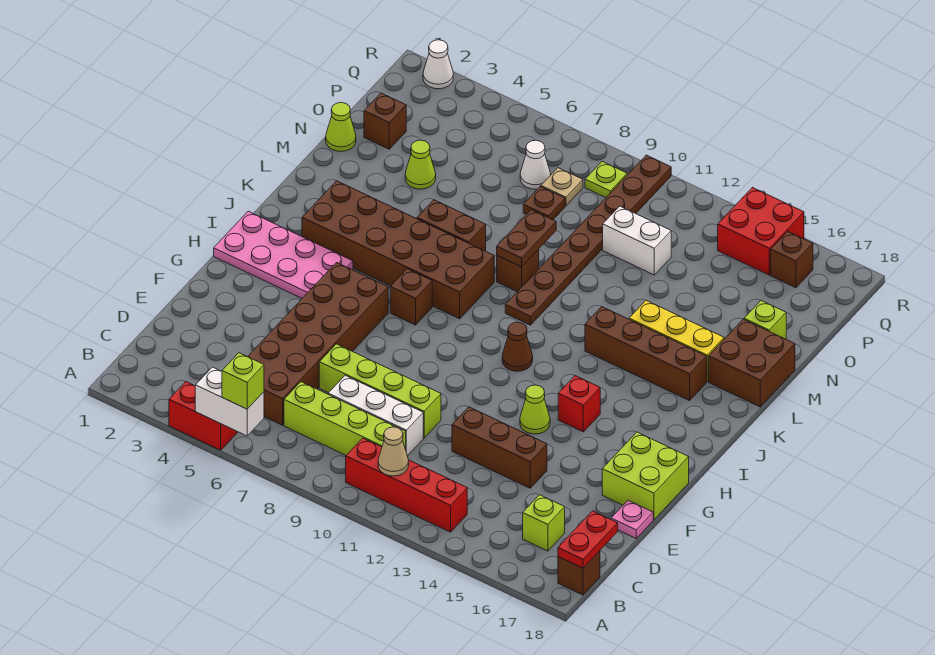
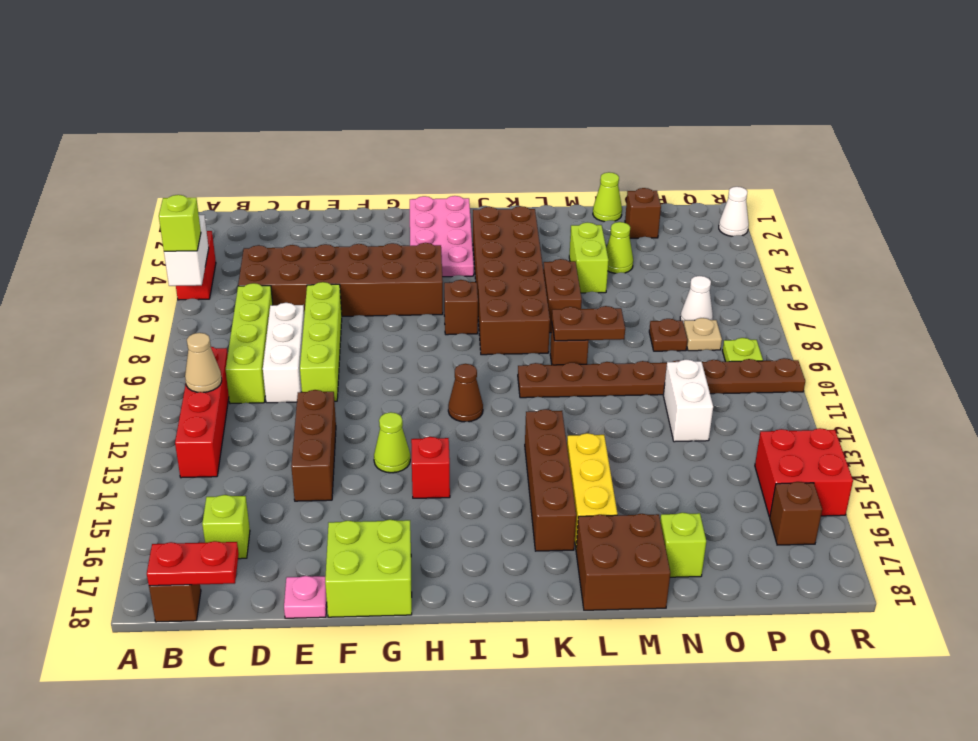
none -> lime 1x2 brick [569,222,609,293]

